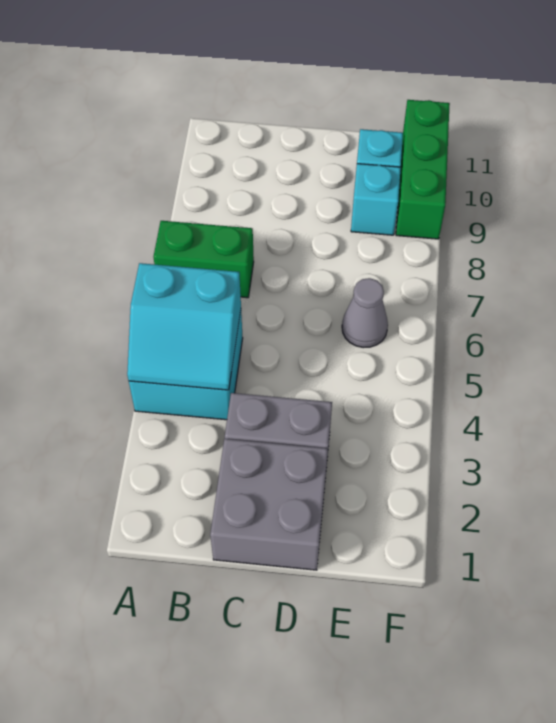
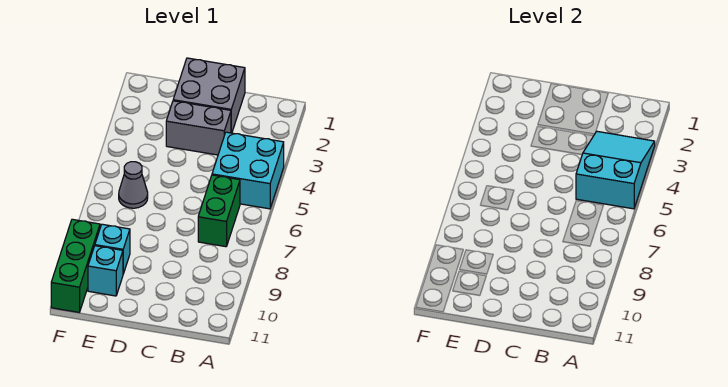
cyan 2x2 slope [127,263,241,390] -> cyan 2x3 slope [576,131,655,209]
green 1x2 brick [153,221,254,298] -> green 1x2 brick turned to [198,175,240,247]

